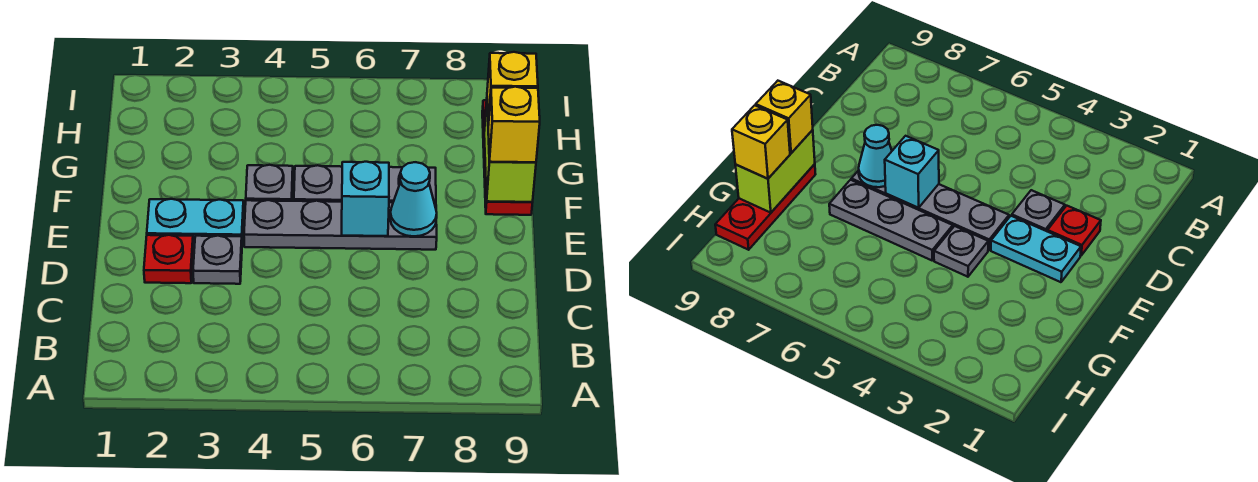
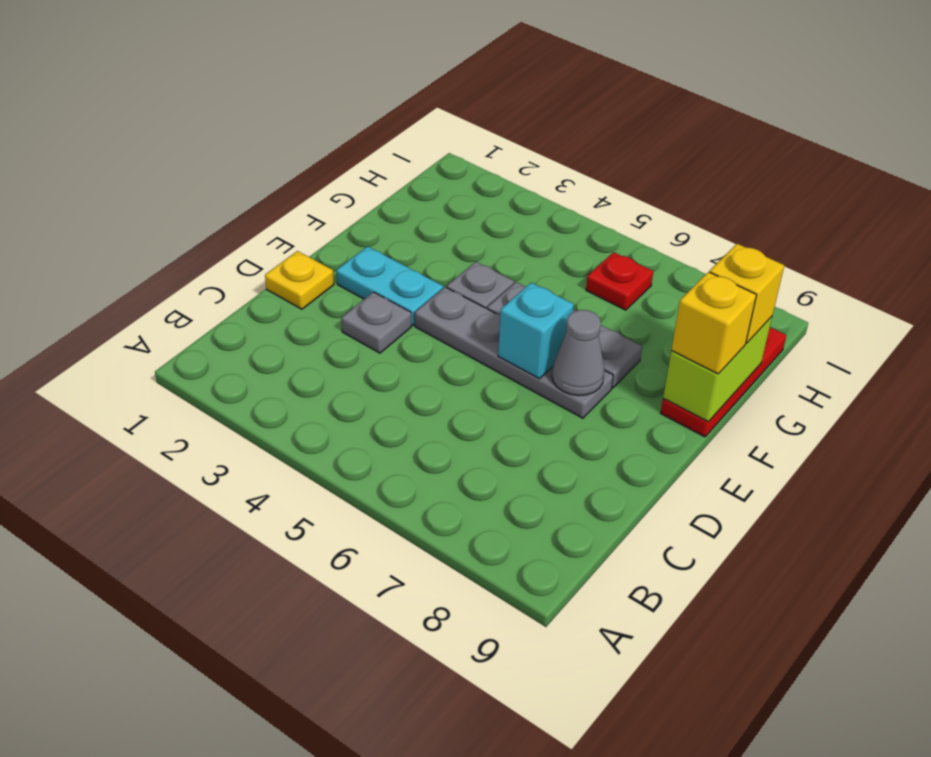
none -> yellow 1x1 plate [265,251,334,309]
red 1x1 plate [144,235,194,283] -> red 1x1 plate moved to [586,252,653,310]
cyan 1x1 cone [390,162,437,236] -> grey 1x1 cone [552,310,604,396]

